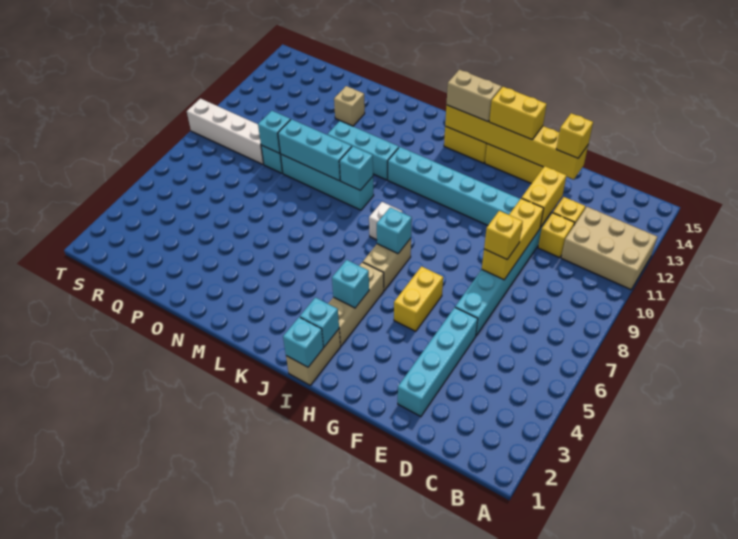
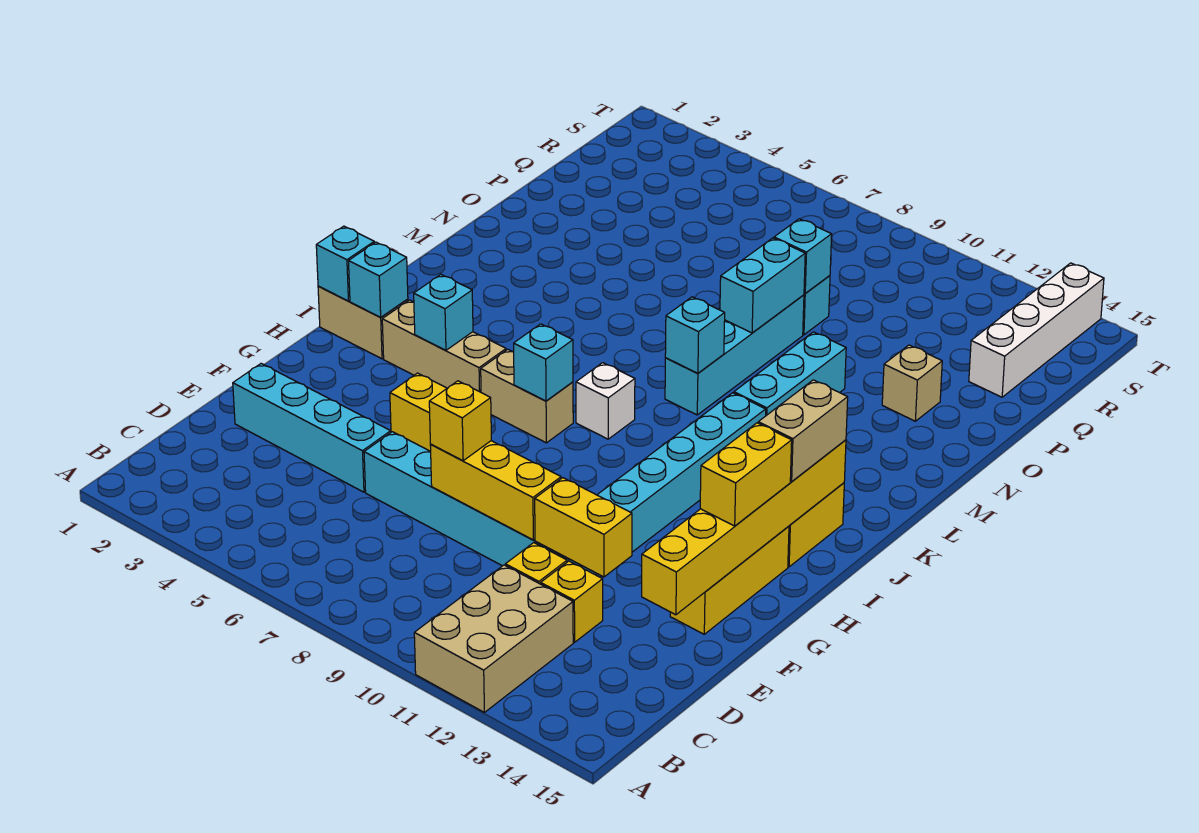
yellow 1x1 brick [556,113,593,158] -> none
cyan 1x3 brick [278,119,352,181] -> cyan 1x2 brick [720,238,805,333]
white 1x4 brick [187,99,264,164] -> white 1x4 brick moved to [969,263,1104,397]

